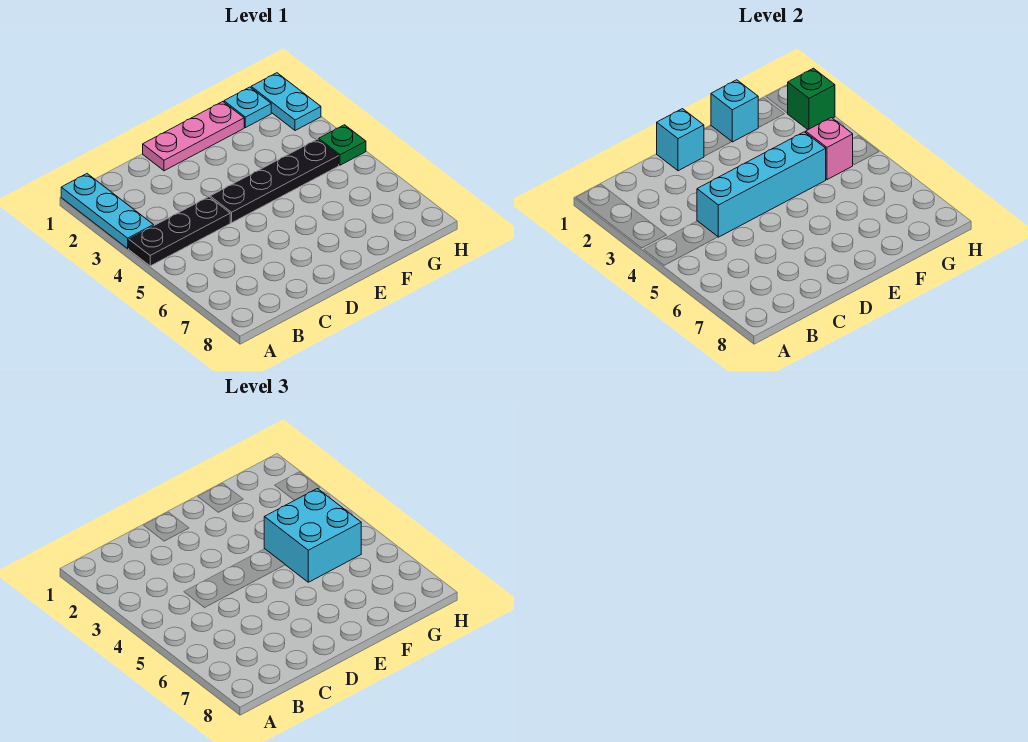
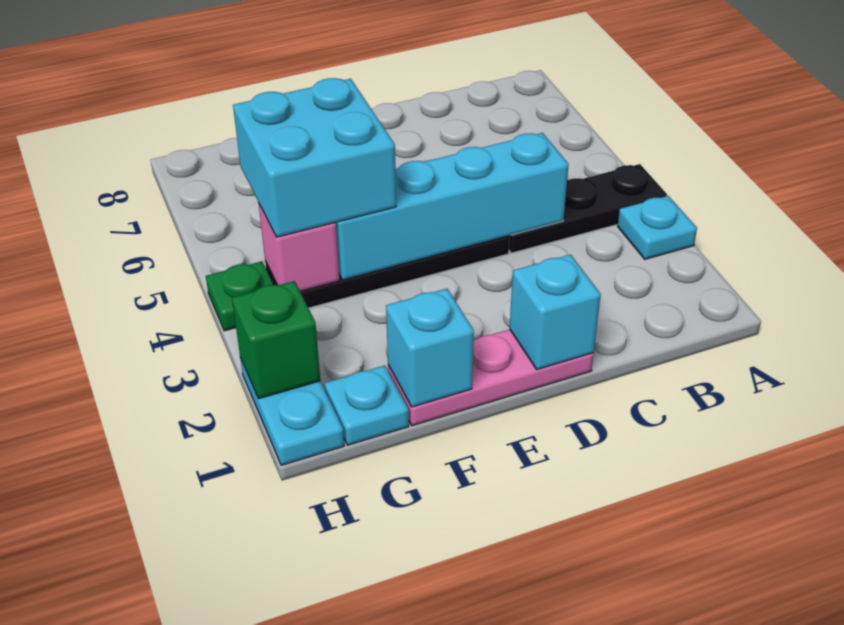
cyan 1x3 plate [61,174,154,248] -> cyan 1x1 plate [618,196,697,259]

